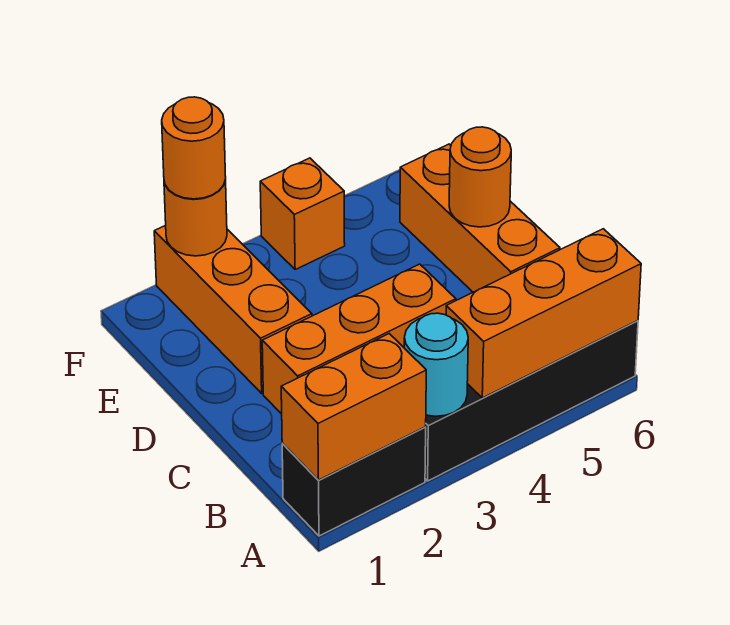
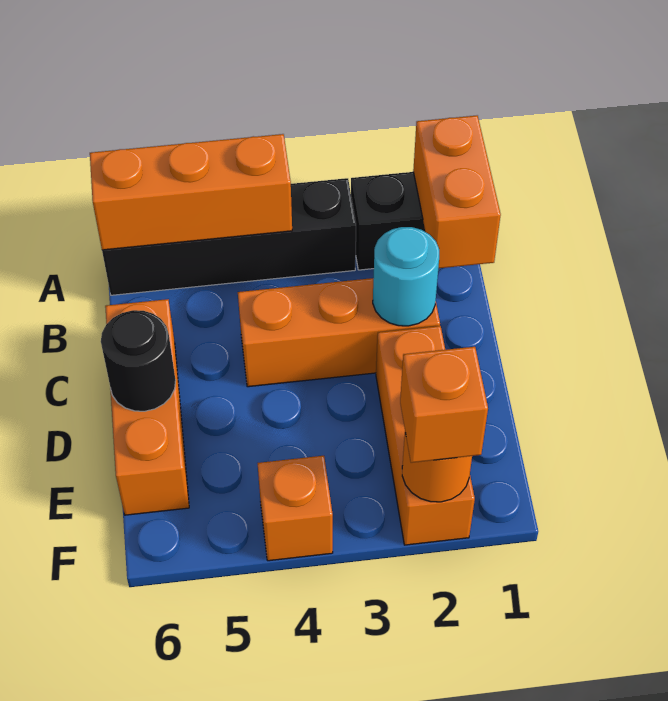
orange 1x2 brick [281,334,426,480] -> orange 1x2 brick turned to [413,116,501,268]
cyan 1x1 round brick [404,313,468,416] -> cyan 1x1 round brick moved to [373,227,439,326]
orange 1x1 round brick [449,127,511,227] -> black 1x1 round brick [101,310,176,411]
orange 1x1 round brick [162,97,226,199] -> orange 1x1 brick [400,347,488,463]

